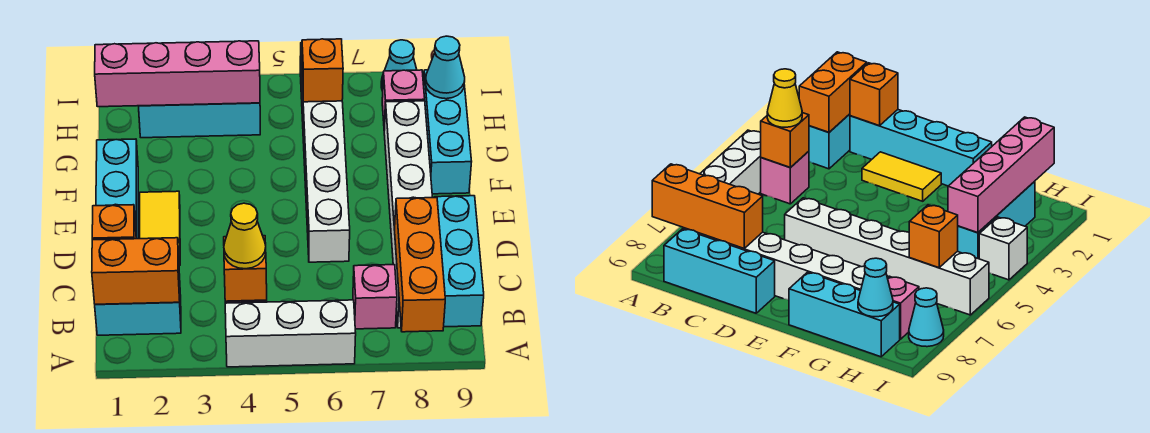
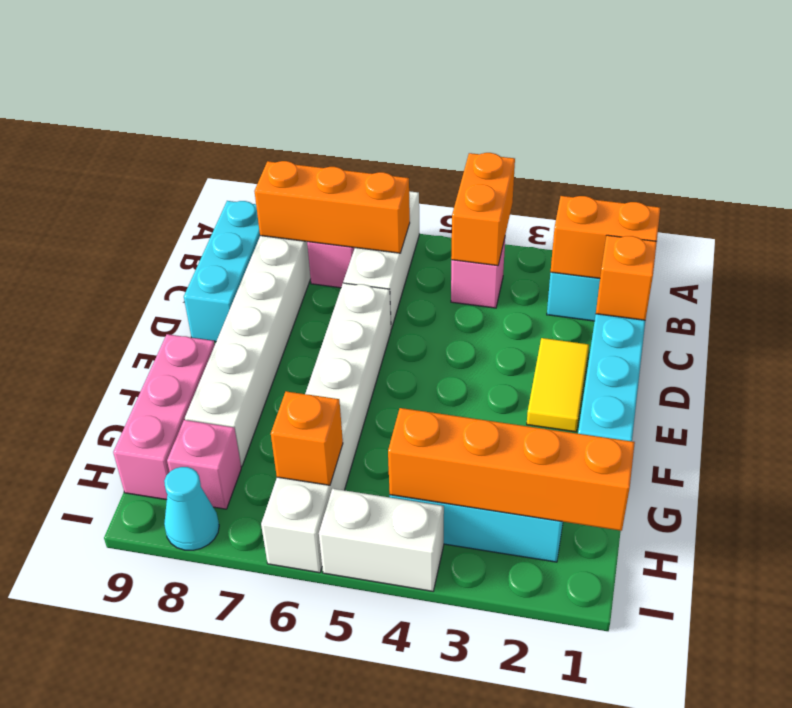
white 1x3 brick [225,300,356,367] -> white 1x3 brick turned to [343,191,419,329]
orange 1x3 brick [395,197,445,332] -> orange 1x3 brick turned to [254,161,410,253]
orange 1x1 brick [224,236,267,301] -> orange 1x2 brick [451,153,515,266]
yellow 1x1 cone [224,203,266,269] -> none
cyan 1x3 brick [423,70,472,194] -> pink 1x3 brick [113,334,215,500]
pink 1x4 brick [95,41,260,107] -> orange 1x4 brick [388,408,635,531]
cyan 1x1 cone [425,36,465,99] -> none
white 1x1 brick [979,217,1027,280] -> white 1x2 brick [319,489,444,591]

